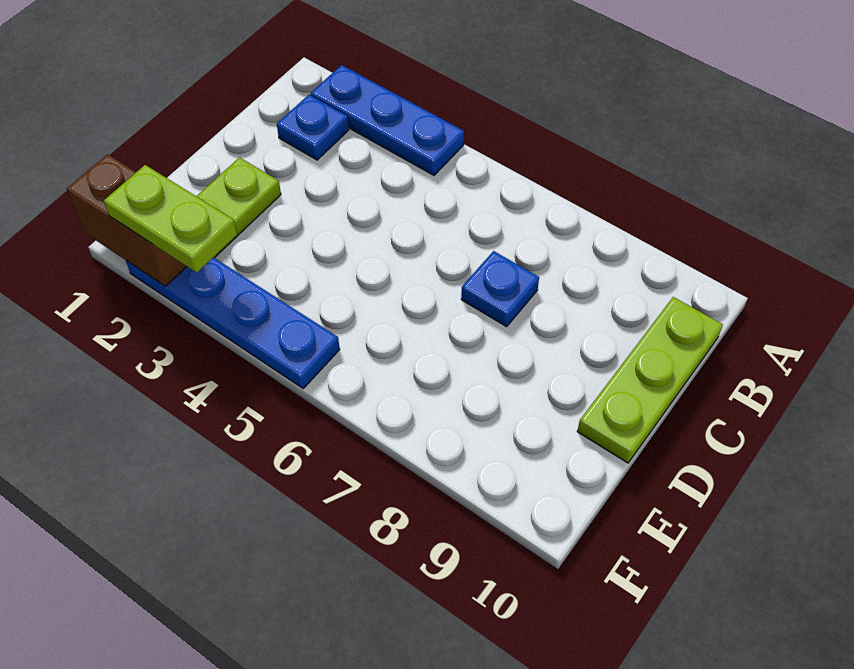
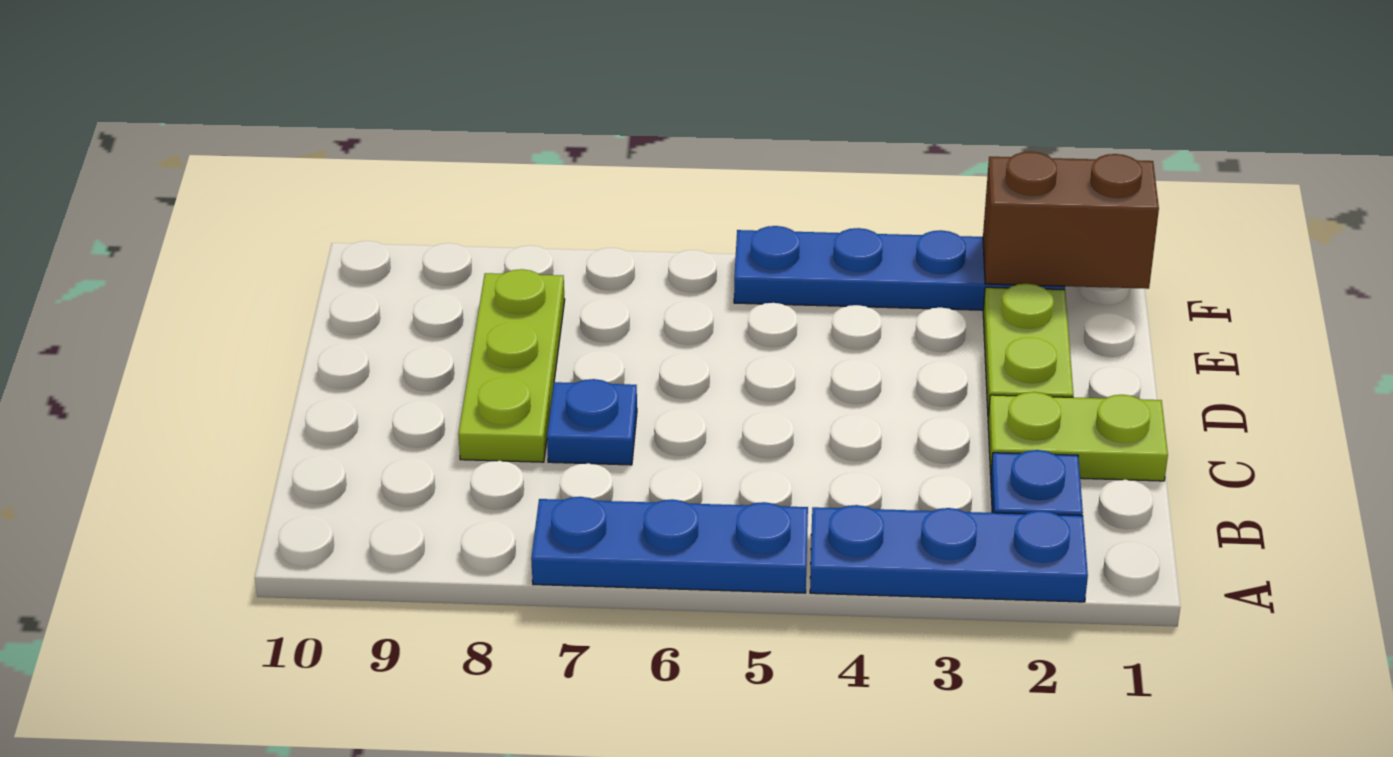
none -> blue 1x3 plate [531,497,808,593]
lime 1x3 plate [577,297,723,463] -> lime 1x3 plate moved to [458,269,565,462]
lime 1x2 plate [104,165,237,272] -> lime 1x2 plate moved to [988,392,1168,481]

